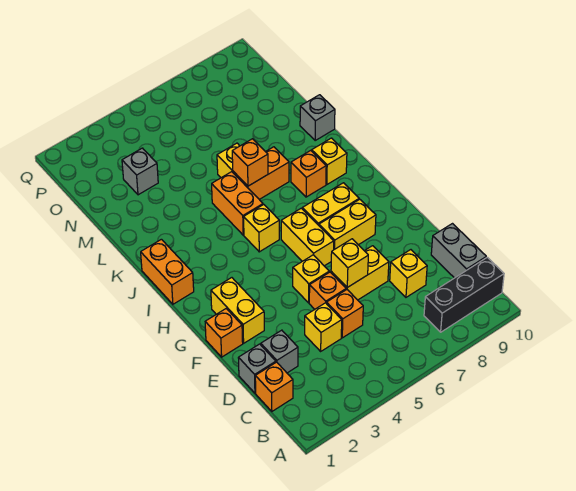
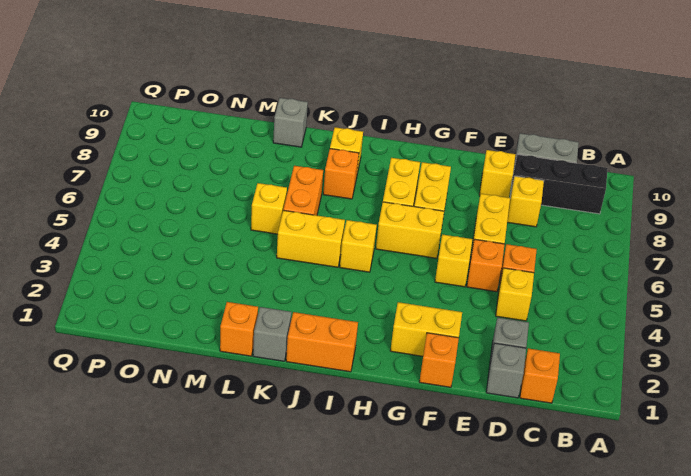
black 1x3 brick [424,257,504,332] -> black 1x3 brick turned to [510,154,608,214]
yellow 1x1 brick [331,239,368,287] -> yellow 1x1 brick moved to [479,150,516,198]
orange 1x2 brick [212,172,263,235] -> yellow 1x2 brick [277,210,345,267]
orange 1x1 brick [232,139,268,186] -> orange 1x1 brick moved to [220,302,258,356]
grey 1x1 brick [122,148,158,195] -> grey 1x1 brick moved to [253,307,291,361]

